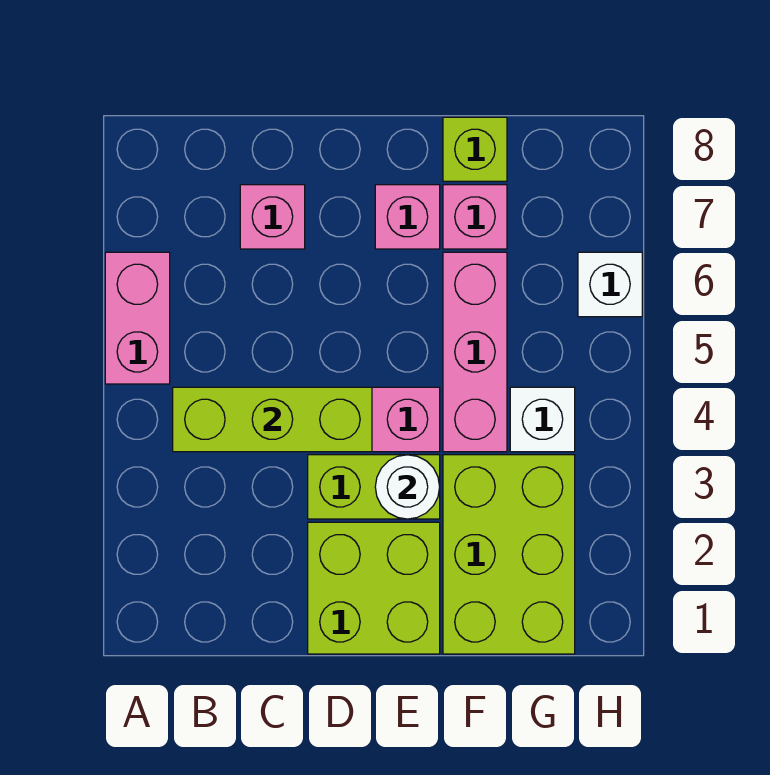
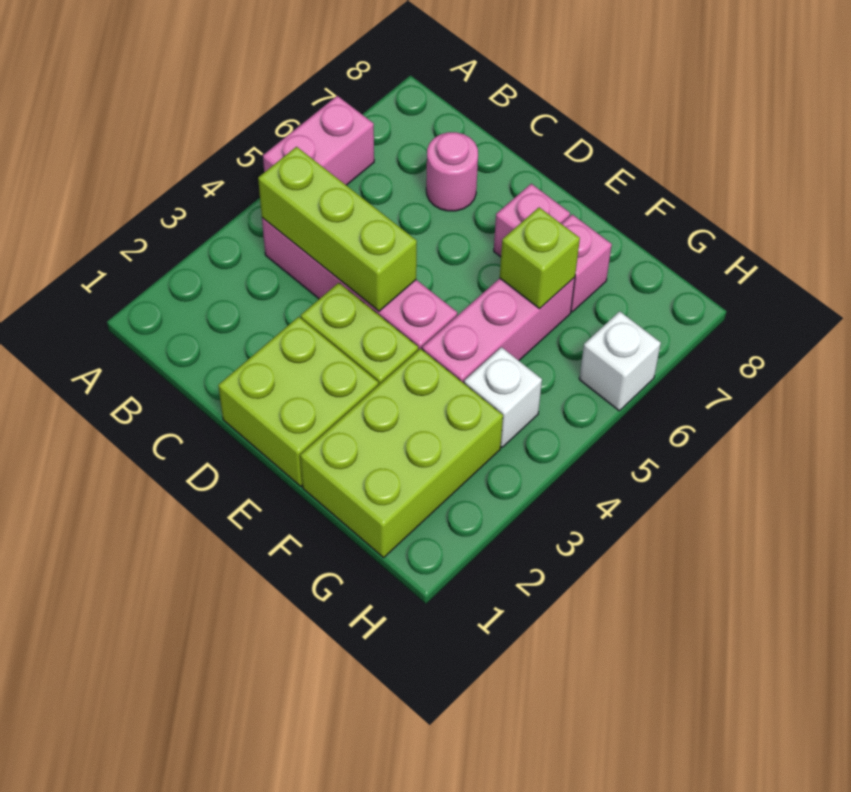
pink 1x1 brick [240,185,305,249] -> pink 1x1 round brick [426,132,478,211]
white 1x1 round brick [375,455,440,519] -> none
lime 1x1 brick [443,117,507,181] -> lime 1x1 brick moved to [500,207,580,309]

